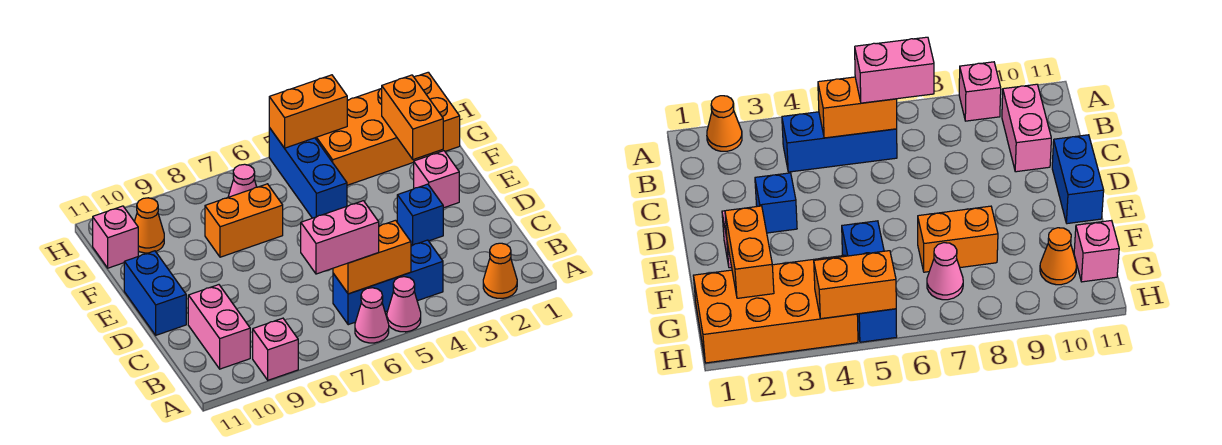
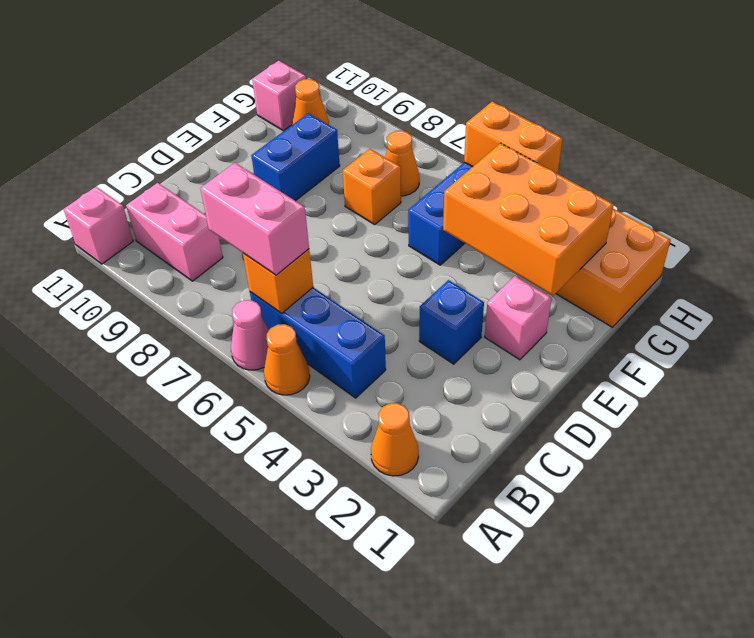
pink 1x1 cone [387,277,421,332] -> orange 1x1 cone [264,324,310,395]
pink 1x1 brick [253,318,298,380] -> pink 1x1 brick moved to [64,187,133,264]
orange 1x2 brick [333,220,411,294] -> orange 1x1 brick [243,249,313,314]
pink 1x2 brick [188,285,250,369] -> pink 1x2 brick turned to [126,183,223,281]
blue 1x2 brick [124,251,186,335] -> blue 1x2 brick moved to [251,113,340,201]
orange 1x2 brick [381,75,443,160] -> orange 2x3 brick [443,143,614,296]
orange 1x2 brick [205,184,283,257] -> orange 1x1 brick [343,149,401,225]
pink 1x1 cone [228,164,257,197] -> orange 1x1 cone [385,131,420,196]

